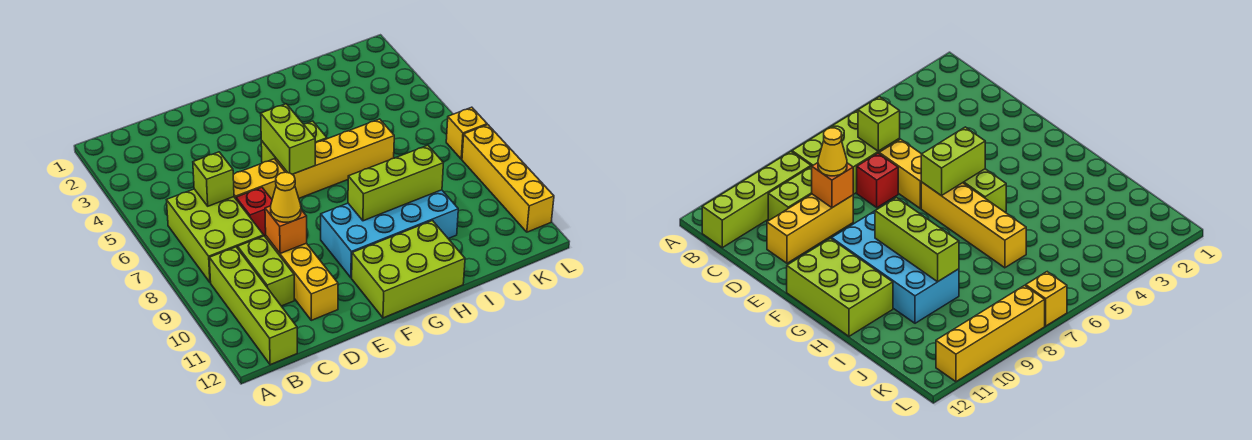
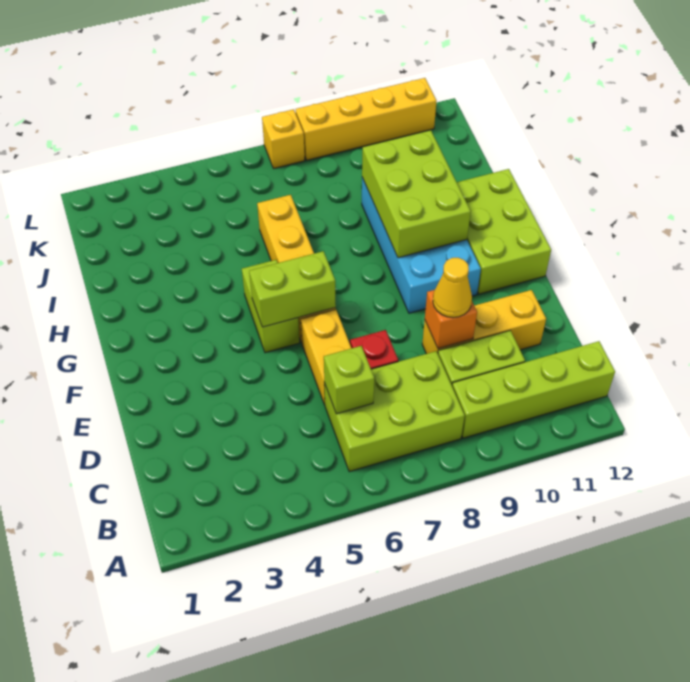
lime 1x3 brick [348,145,443,221] -> lime 2x3 brick [362,130,471,258]

